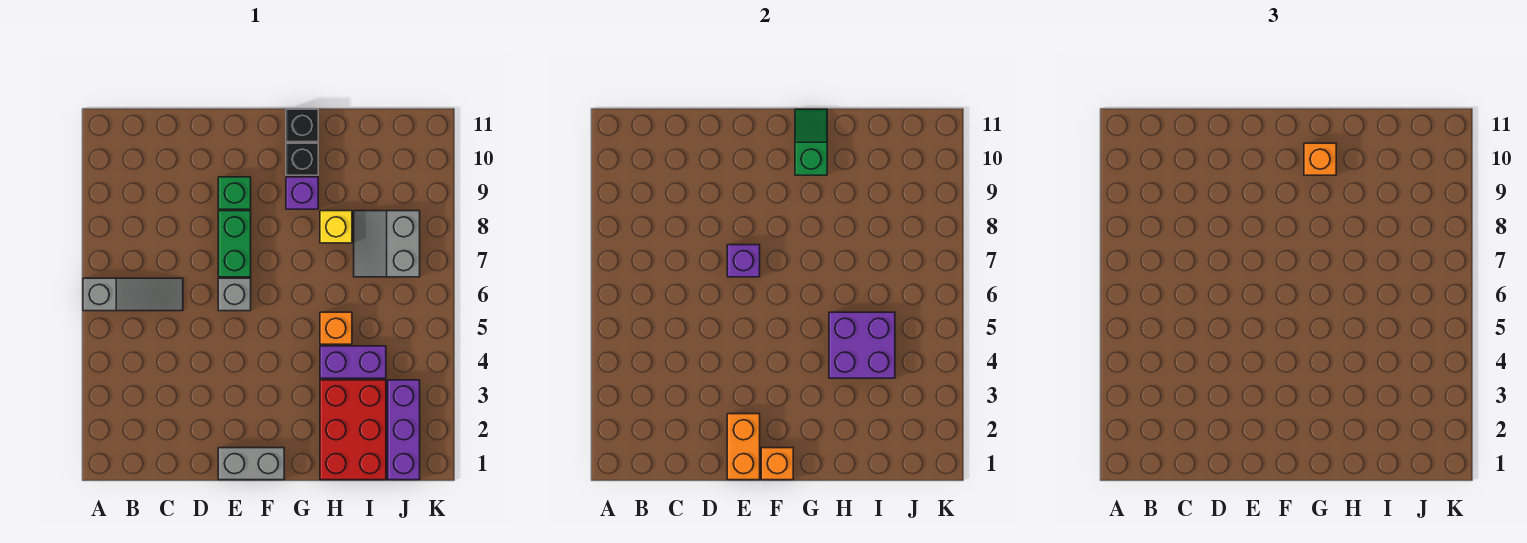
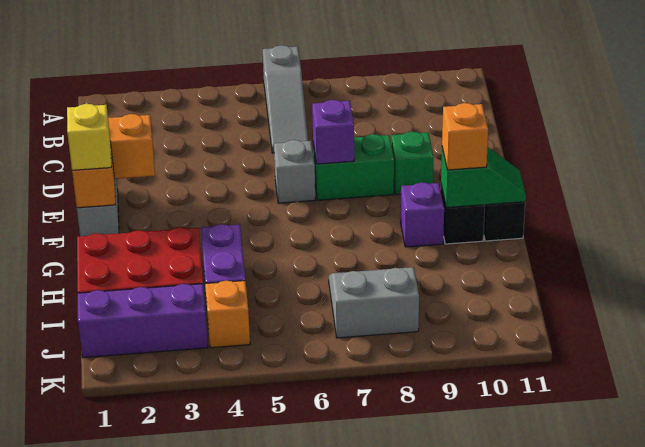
purple 2x2 brick [829,312,895,378] -> none
orange 1x1 brick [320,312,352,344] -> orange 1x1 brick moved to [205,281,250,348]
yellow 1x1 brick [320,211,352,243] -> yellow 1x1 brick moved to [67,104,111,170]

